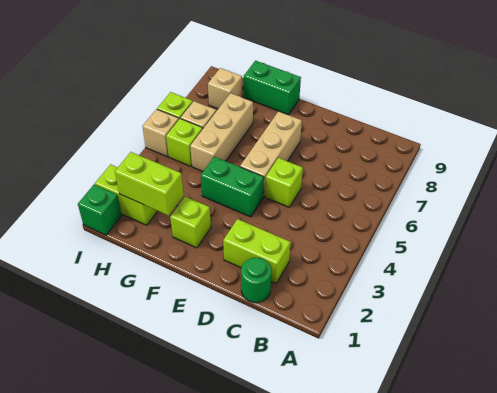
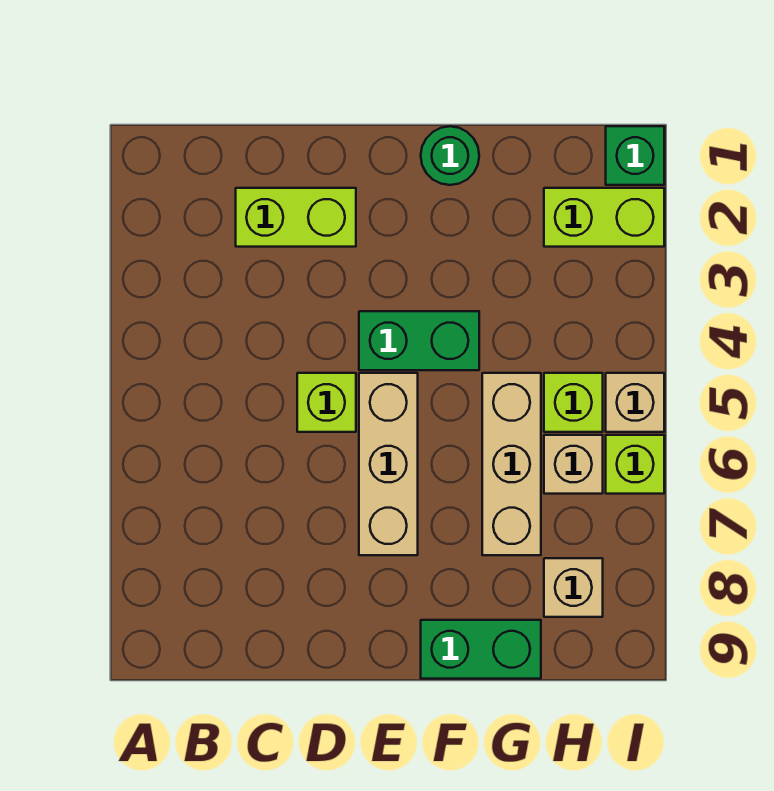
green 1x1 round brick [241,258,271,303] -> green 1x1 round brick moved to [421,126,479,185]
lime 1x1 brick [170,197,211,248] -> none
lime 1x2 brick [115,152,184,216] -> none

